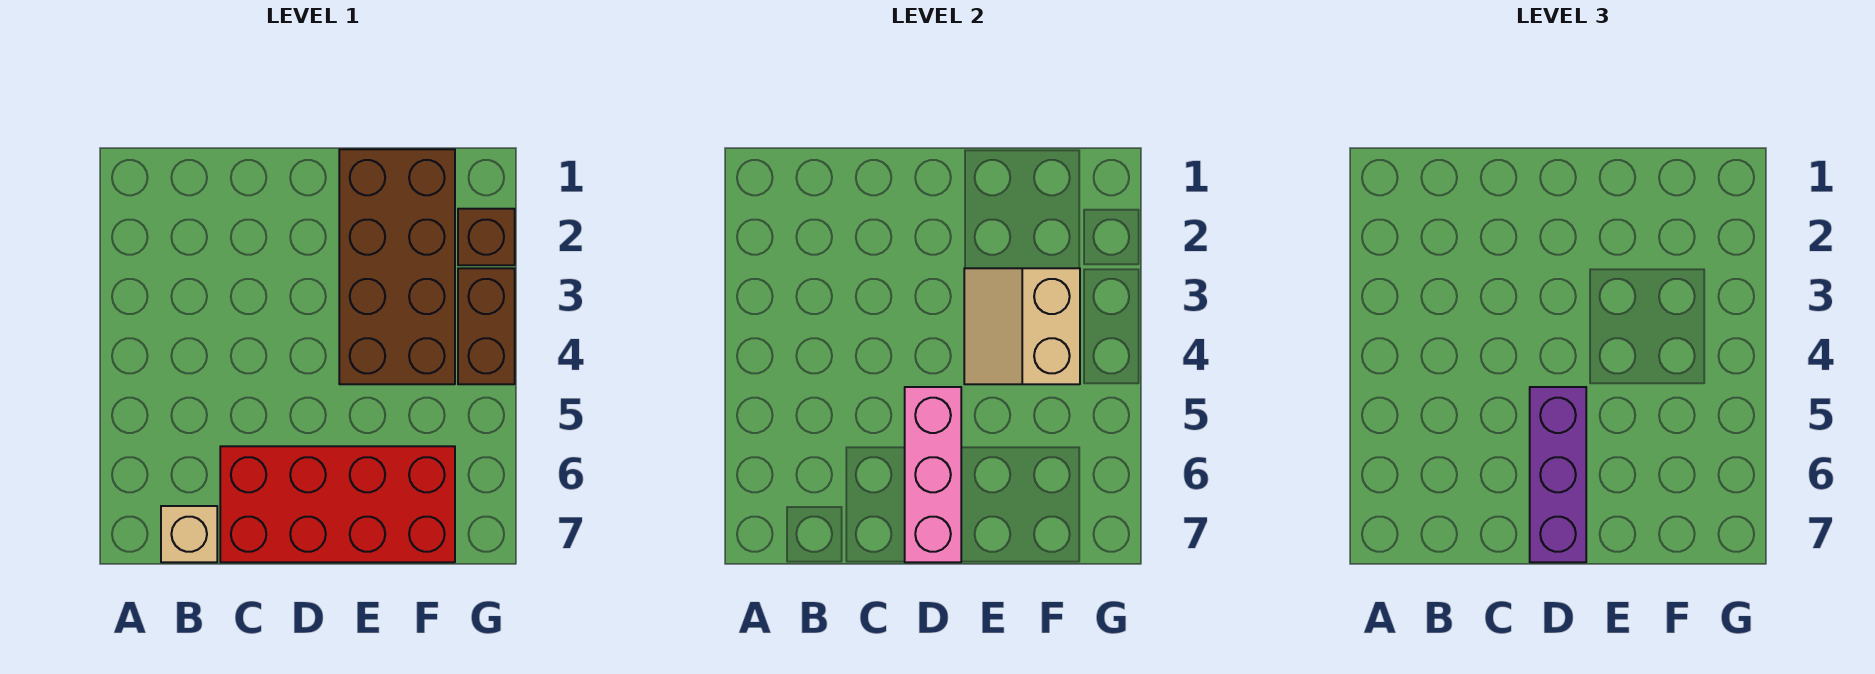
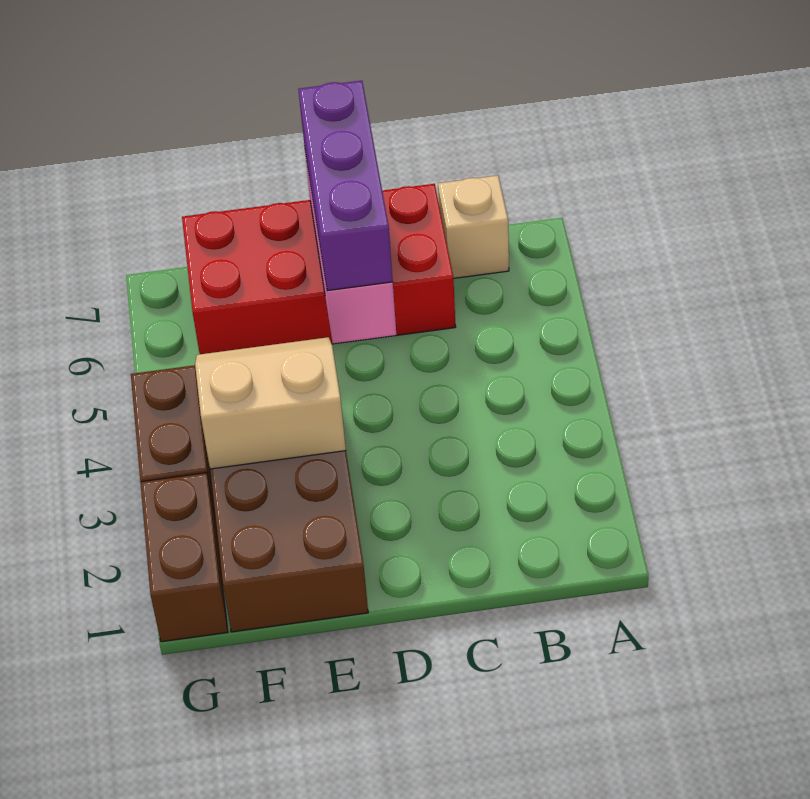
tan 2x2 slope [964,268,1080,384] -> tan 2x2 slope turned to [195,337,346,469]
brown 1x1 brick [458,209,515,265] -> brown 1x2 brick [140,473,228,642]

